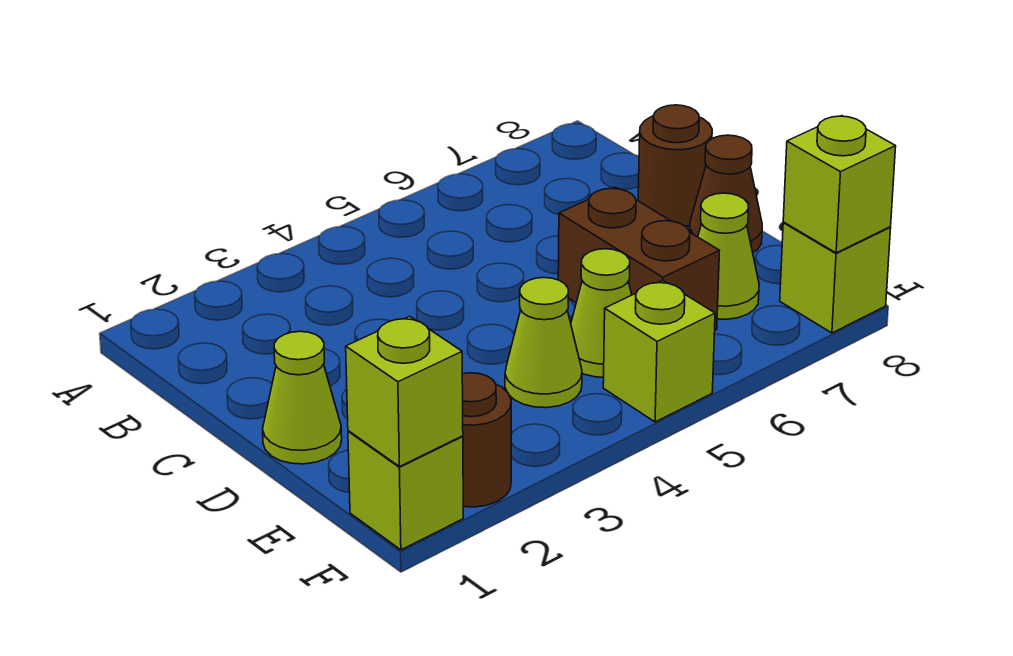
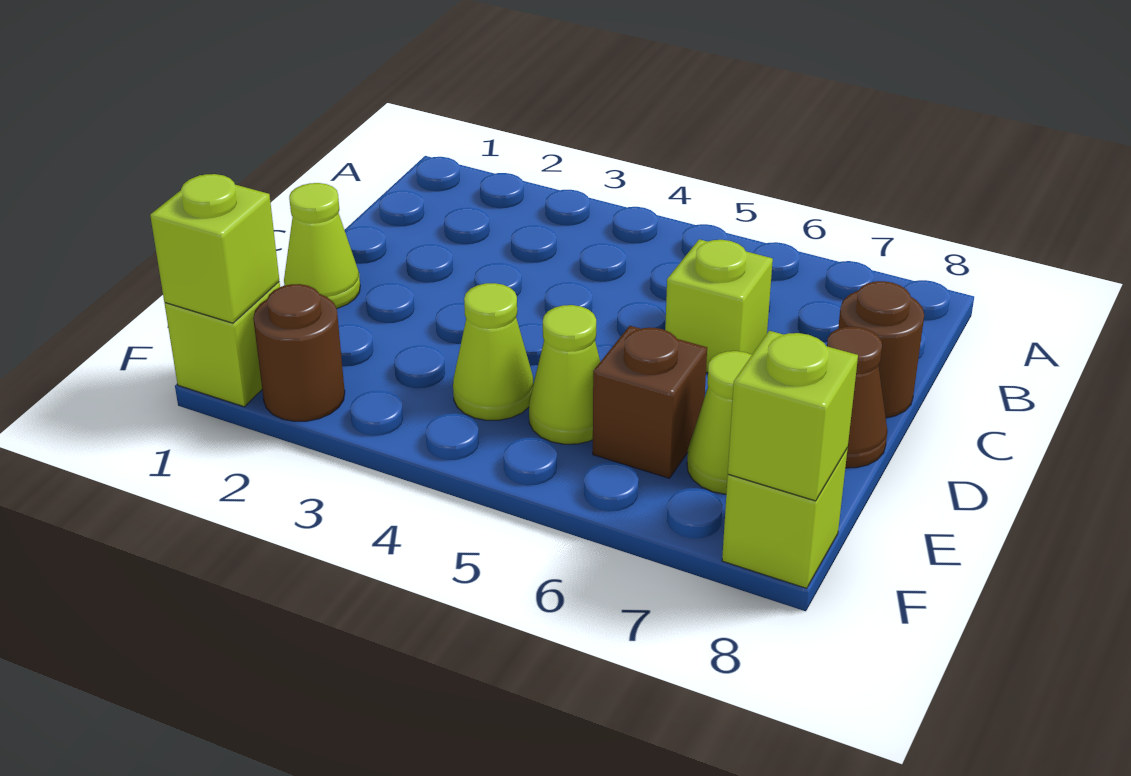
brown 1x2 brick [558,187,719,330] -> brown 1x1 brick [593,326,707,478]
lime 1x1 brick [603,280,715,422] -> lime 1x1 brick moved to [665,239,773,373]

